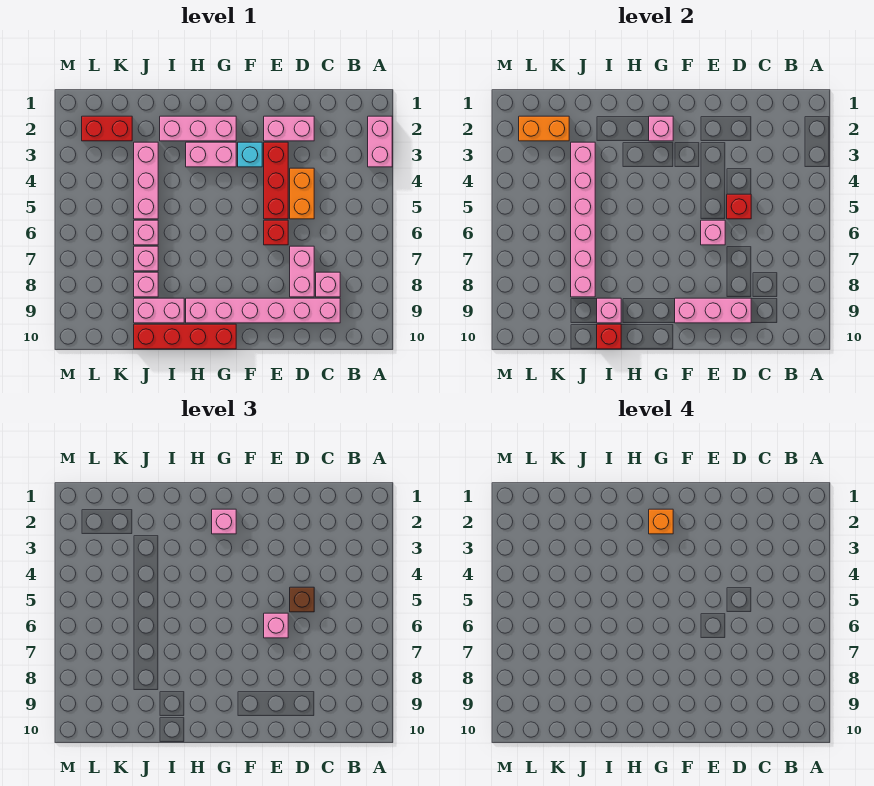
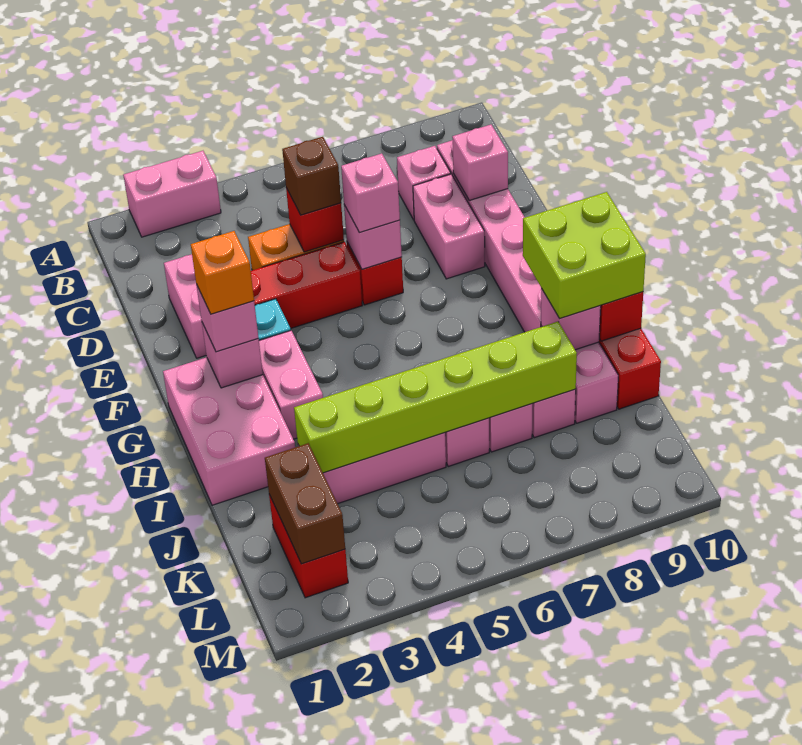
pink 1x2 brick [290,246,314,297] -> pink 1x2 brick turned to [413,174,485,279]
pink 1x3 brick [675,298,751,323] -> pink 1x1 brick [452,125,508,200]
pink 1x3 brick [160,116,236,141] -> pink 2x3 brick [163,357,295,505]
none -> lime 2x2 brick [523,192,646,319]
pink 1x6 brick [571,142,595,297] -> lime 1x6 brick [294,322,577,473]
orange 1x2 brick [519,116,569,141] -> brown 1x2 brick [265,443,345,564]

